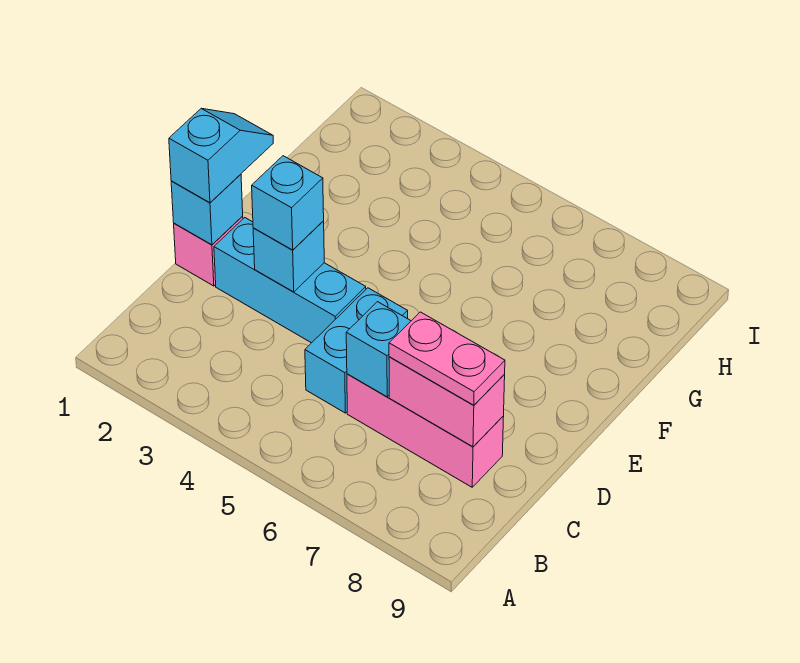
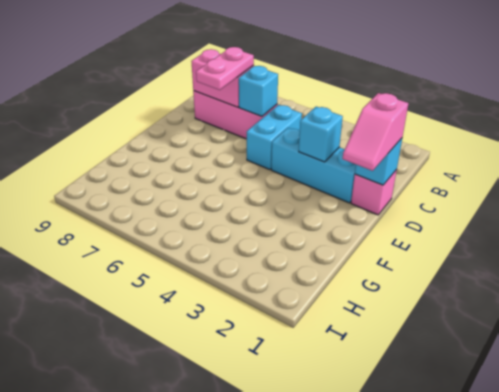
pink 1x2 plate [389,312,505,405] -> pink 1x2 plate turned to [196,47,254,90]
cyan 1x2 slope [169,108,273,203] -> pink 1x2 slope [343,93,409,171]
cyan 1x1 brick [252,156,324,250] -> none

